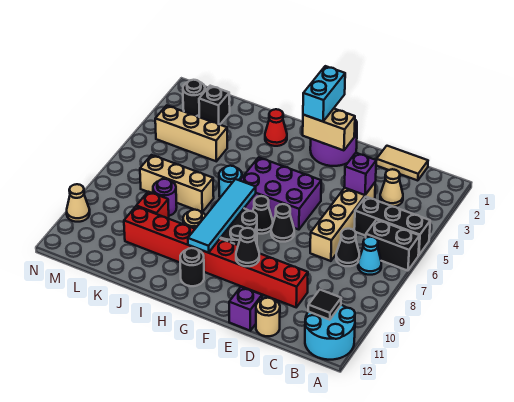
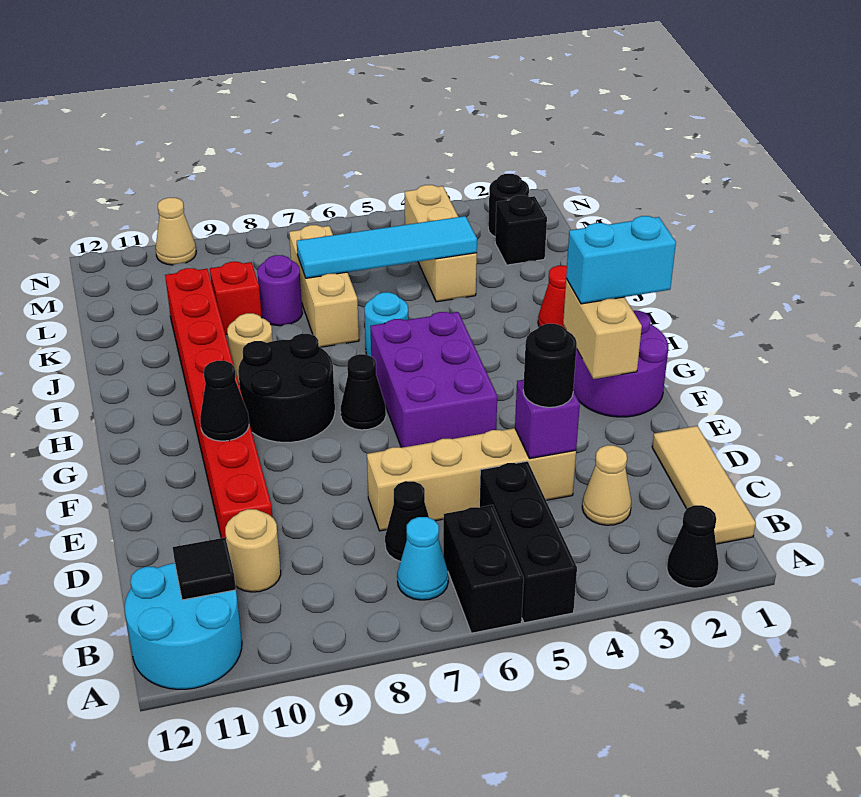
tan 1x2 tile [376,146,428,181] -> tan 1x3 tile [652,426,756,544]
tan 1x1 round brick [256,298,280,336] -> tan 1x1 round brick moved to [225,509,281,592]
purple 1x1 brick [229,287,262,331] -> none
black 1x1 cone [271,204,294,242] -> black 1x1 cone moved to [667,505,719,588]
cyan 1x4 tile [188,179,256,253] -> cyan 1x4 tile moved to [297,216,477,278]
black 1x1 round brick [180,248,204,286] -> black 1x1 round brick moved to [523,324,577,407]

